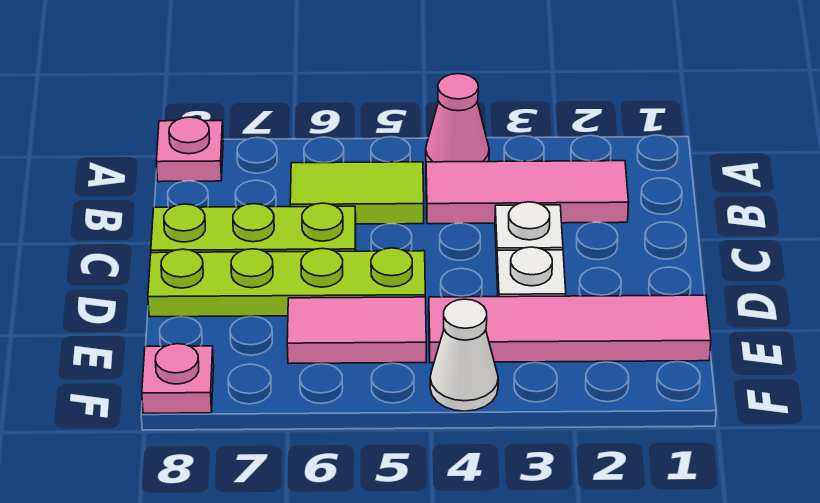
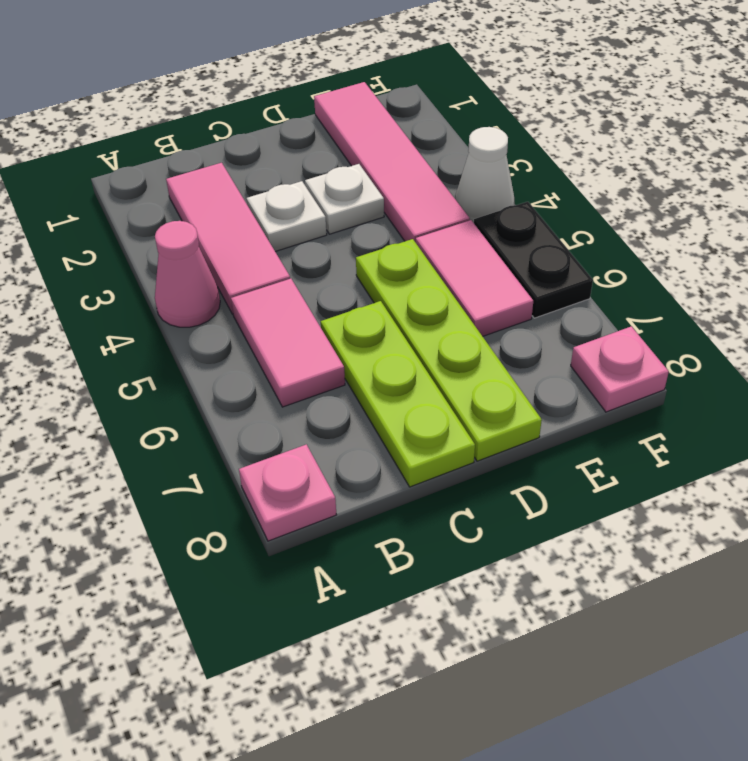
lime 1x2 tile [290,162,424,224] -> pink 1x2 tile [231,278,345,407]
none -> black 1x2 plate [474,202,593,318]

